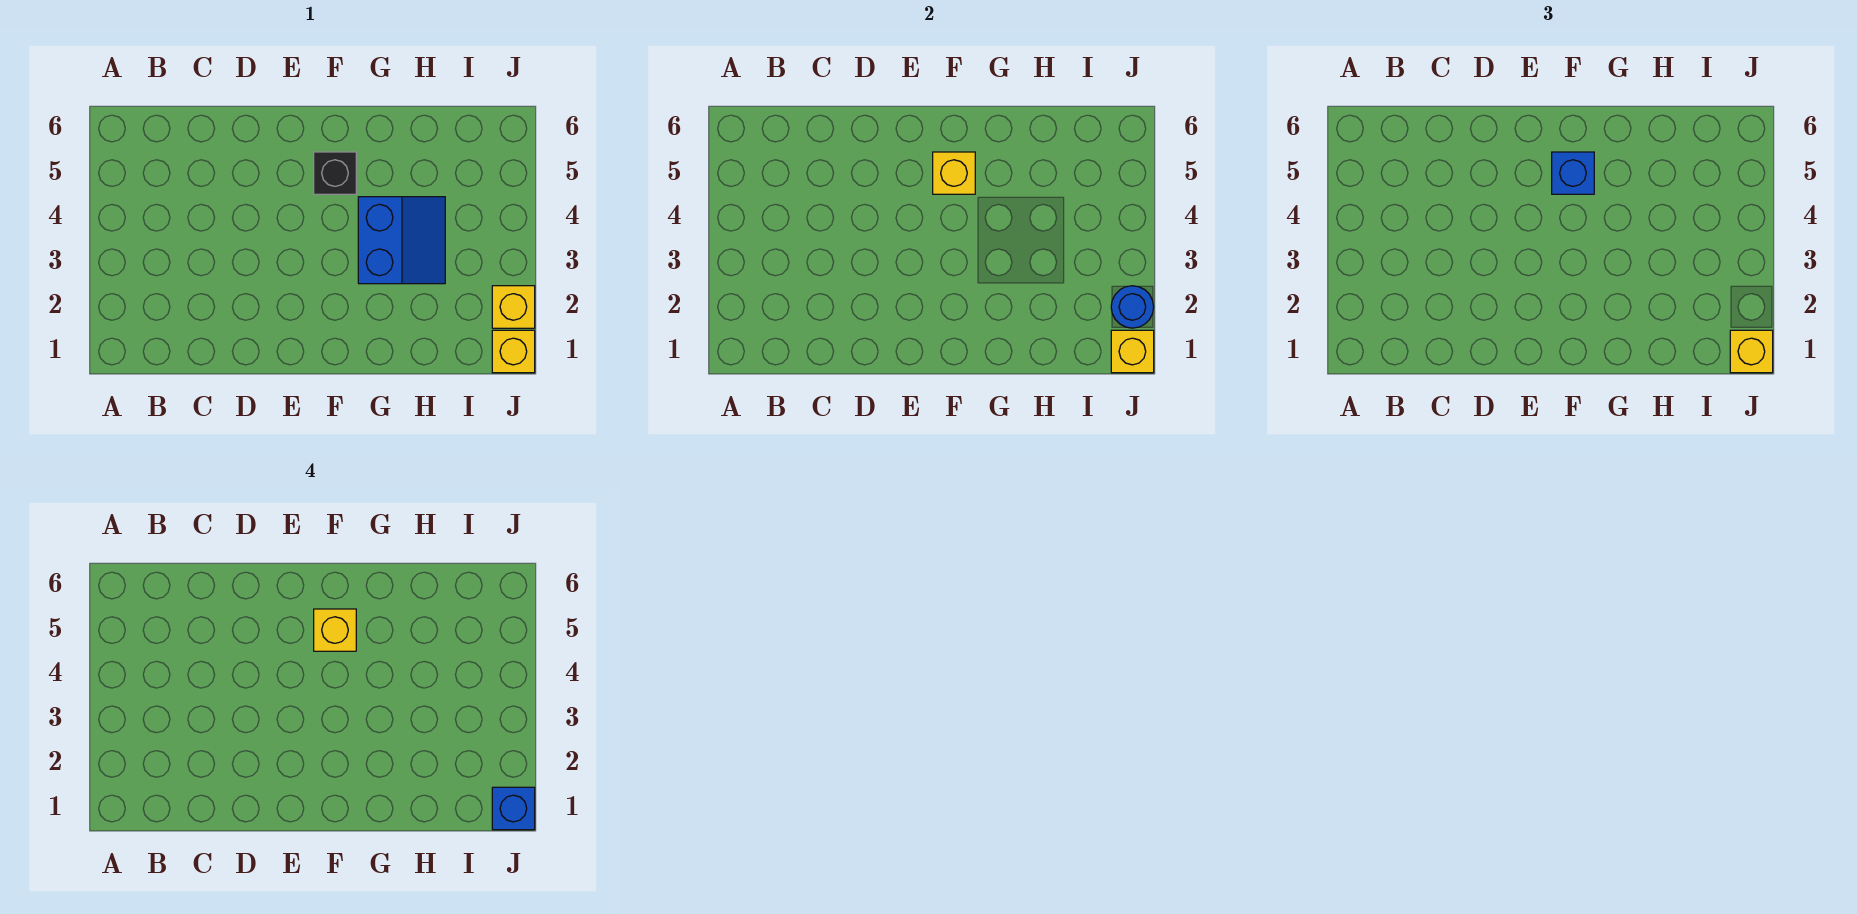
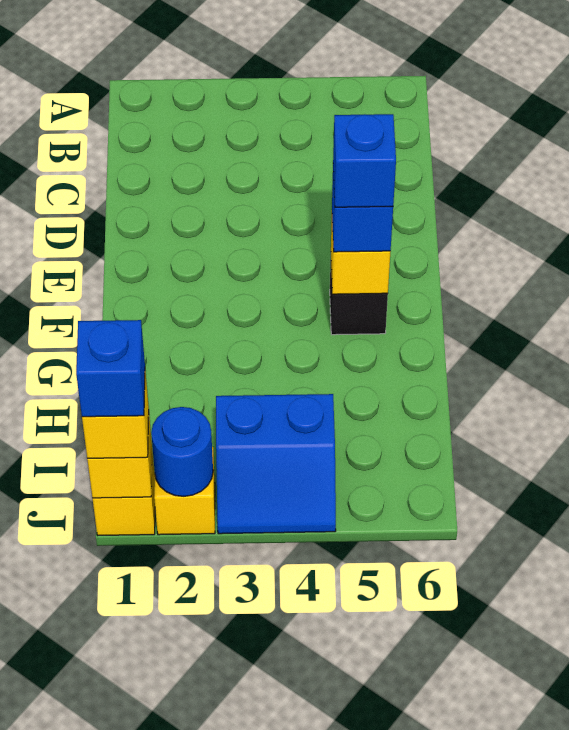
yellow 1x1 brick [314,609,356,651] -> blue 1x1 brick [333,114,396,207]
blue 2x2 slope [358,197,445,284] -> blue 2x2 slope moved to [216,394,336,534]

